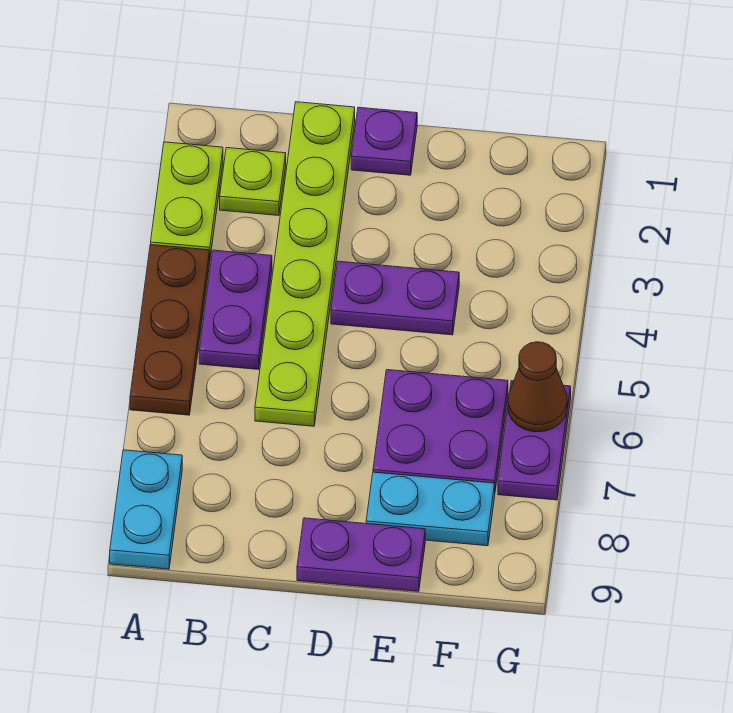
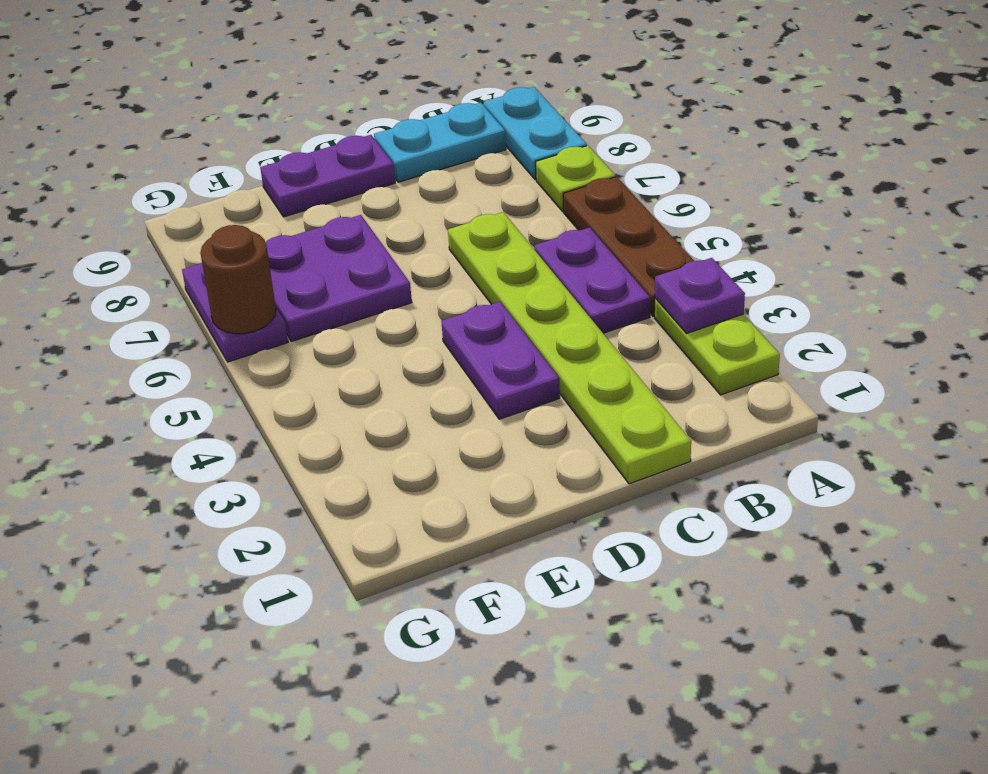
lime 1x1 plate [220,148,286,215] -> lime 1x1 plate moved to [536,146,615,212]
purple 1x1 plate [351,107,417,175] -> purple 1x1 plate moved to [655,258,745,334]
purple 1x2 plate [331,261,459,335] -> purple 1x2 plate turned to [441,302,560,419]
cyan 1x2 plate [366,472,495,546] -> cyan 1x2 plate moved to [374,103,506,182]
brown 1x1 cone [508,342,567,432] -> brown 1x1 round brick [200,225,276,334]

